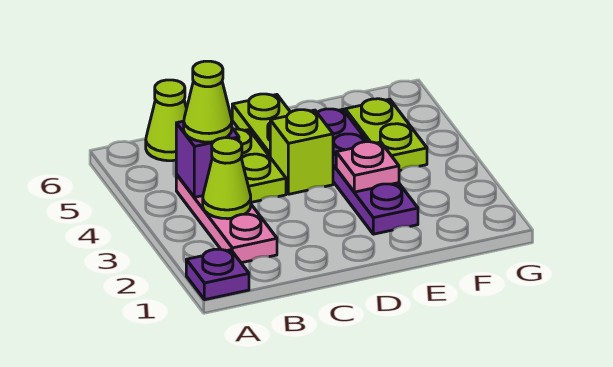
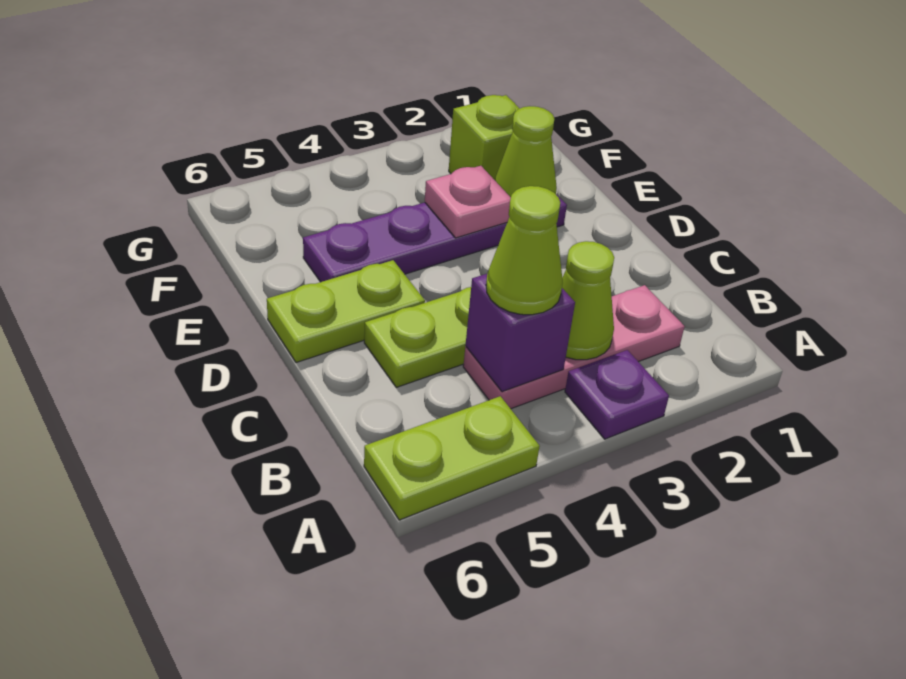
purple 1x1 plate [186,249,249,300] -> purple 1x1 plate moved to [565,350,669,439]
lime 1x1 cone [146,80,187,161] -> lime 1x1 cone moved to [495,106,557,197]
lime 1x1 brick [270,110,333,194] -> lime 1x1 brick moved to [449,95,520,180]
lime 1x2 plate [345,99,427,171] -> lime 1x2 plate moved to [364,396,540,520]

